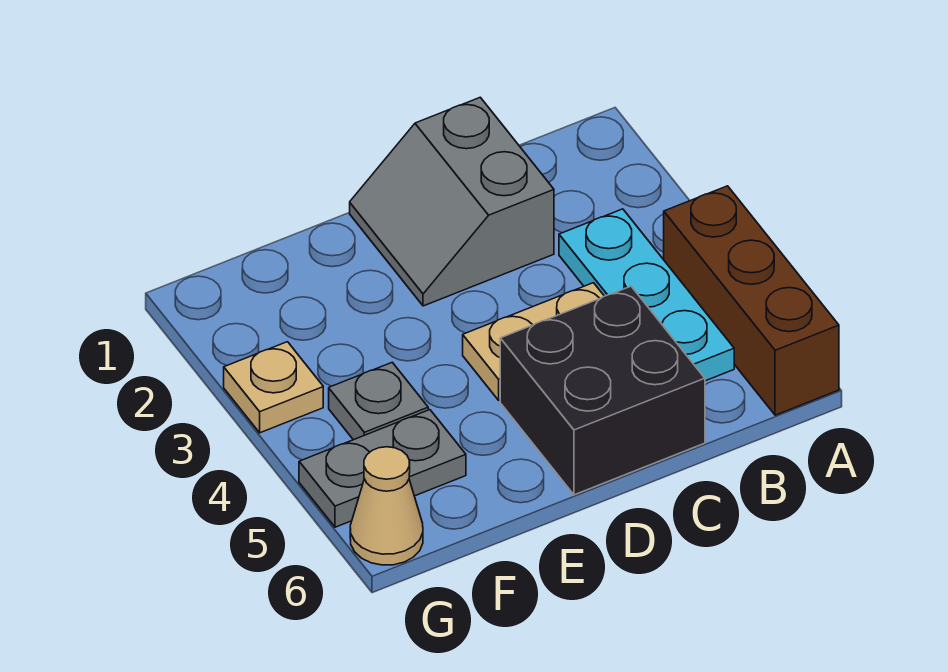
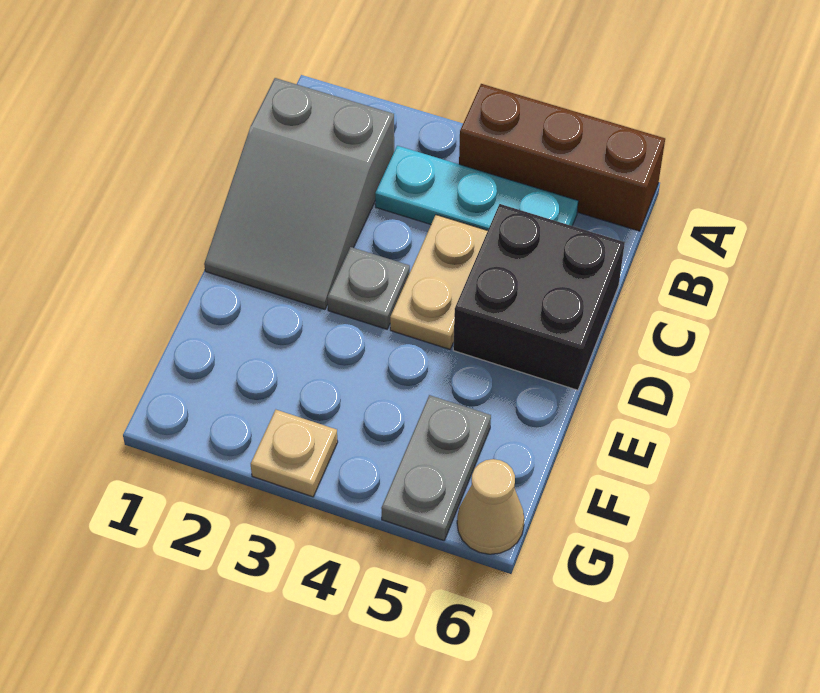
grey 2x2 slope [350,97,554,306] -> grey 2x3 slope [204,78,394,310]
grey 1x1 plate [329,363,428,440] -> grey 1x1 plate moved to [327,247,410,329]

